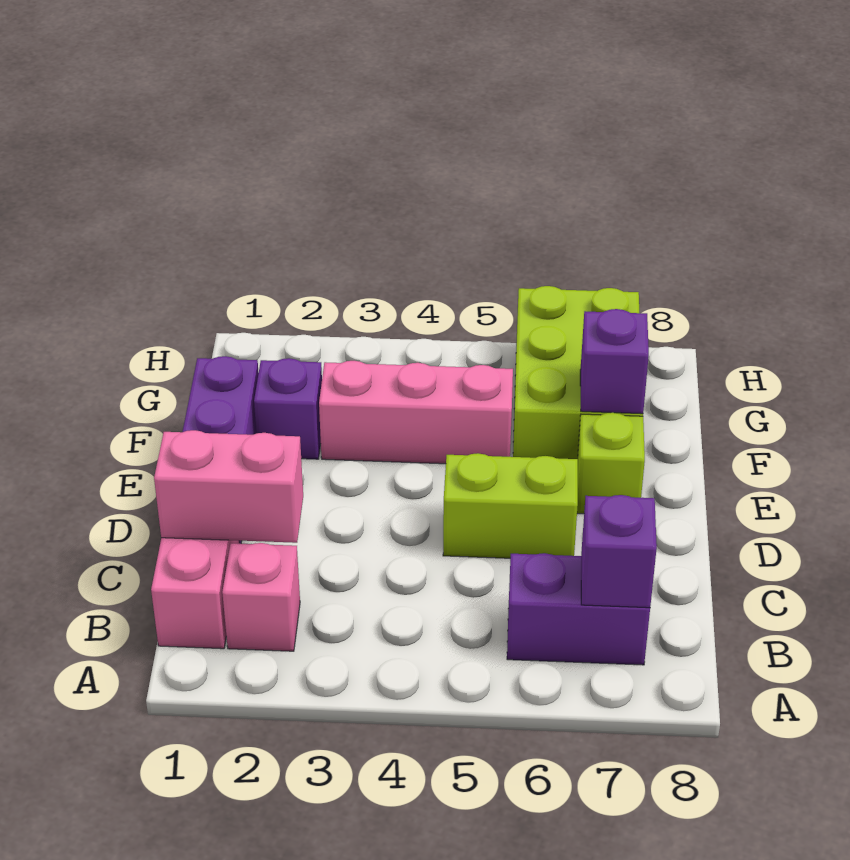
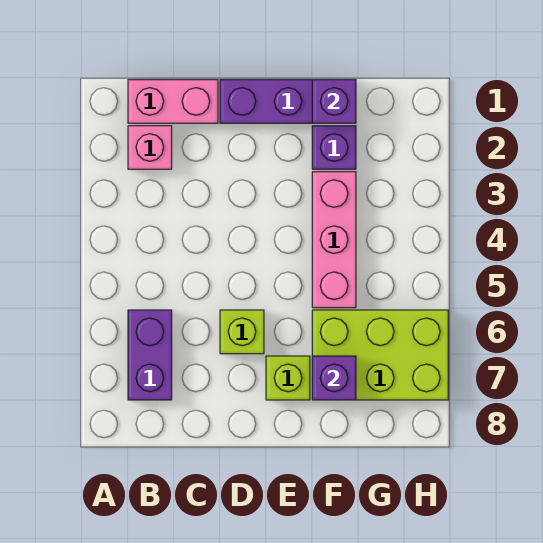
purple 1x1 brick [581,495,657,608] -> purple 1x1 brick moved to [312,80,356,123]
pink 1x2 brick [154,430,303,543] -> none
lime 1x2 brick [443,453,578,558] -> lime 1x1 brick [220,310,264,354]

